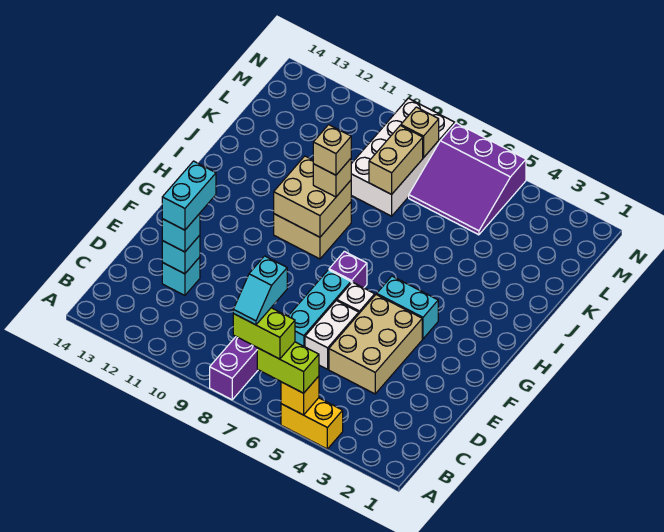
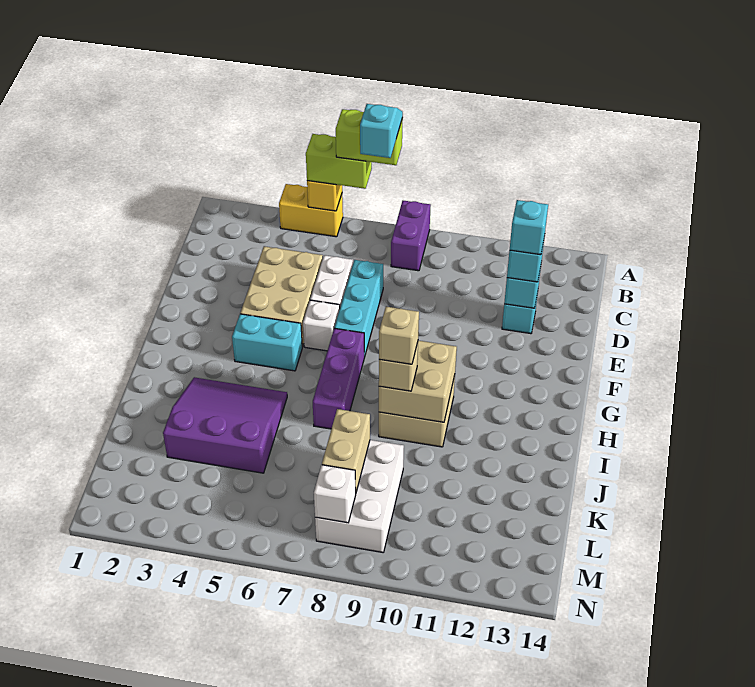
cyan 1x2 brick [162,161,216,230] -> cyan 1x1 brick [510,200,548,255]
purple 1x1 brick [329,251,367,288] -> purple 1x3 brick [313,328,365,429]
white 2x4 brick [351,98,455,216] -> white 2x3 brick [315,440,404,552]
purple 3x3 slope [409,123,526,235] -> purple 3x3 slope moved to [163,377,287,473]
tan 1x1 brick [401,107,439,158] -> white 1x1 brick [314,465,356,523]

